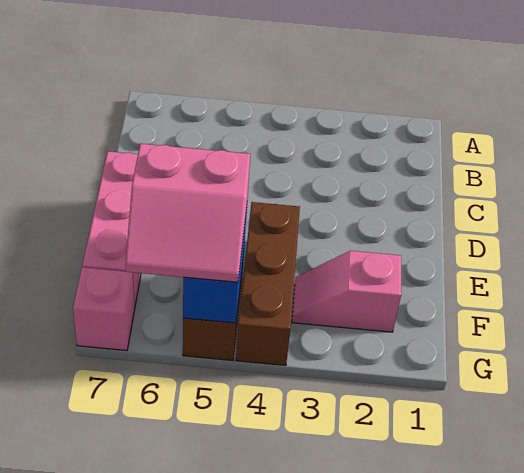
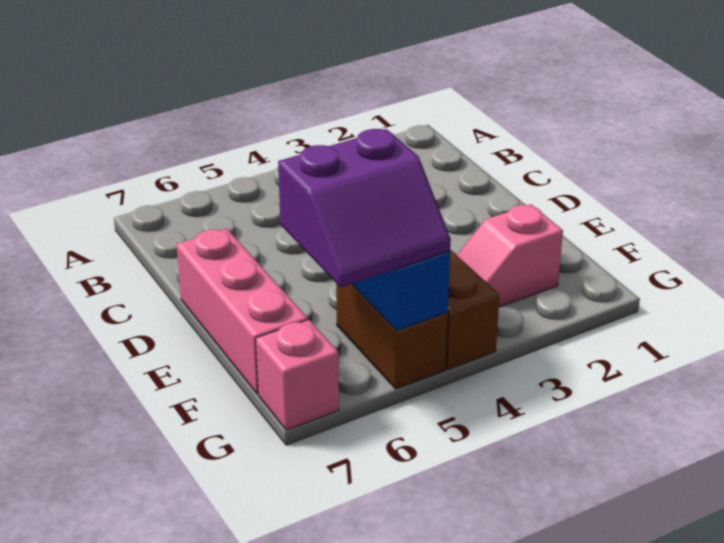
pink 2x2 slope [125,144,250,282] -> purple 2x2 slope [278,129,451,287]

